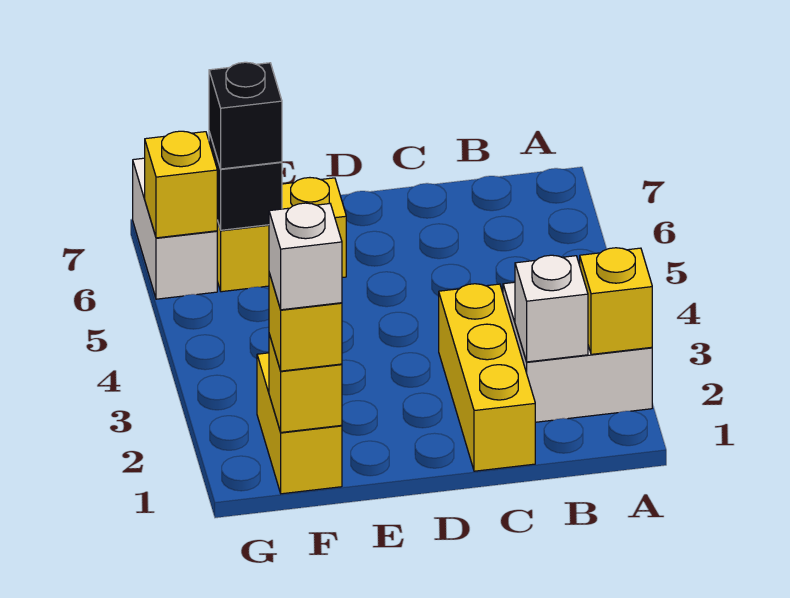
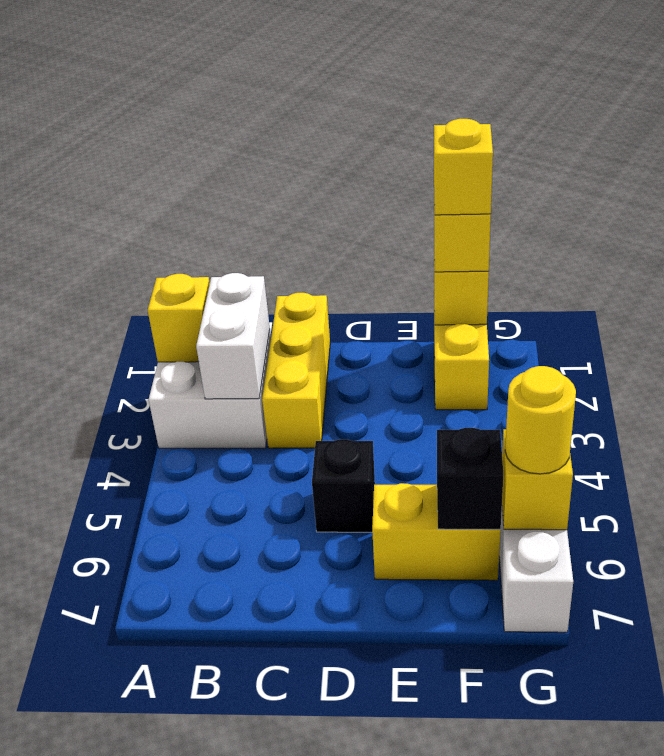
white 1x1 brick [515,255,588,362] -> white 1x2 brick [196,273,270,399]
white 1x1 brick [269,203,342,310] -> yellow 1x1 brick [434,119,493,215]
black 1x1 brick [209,62,282,169] -> black 1x1 brick moved to [312,439,375,532]
none -> yellow 1x1 round brick [505,366,576,474]

